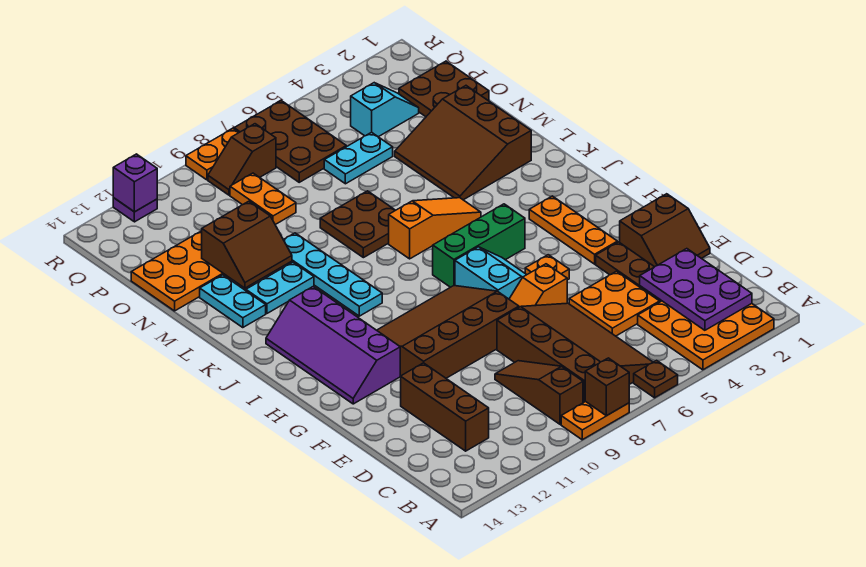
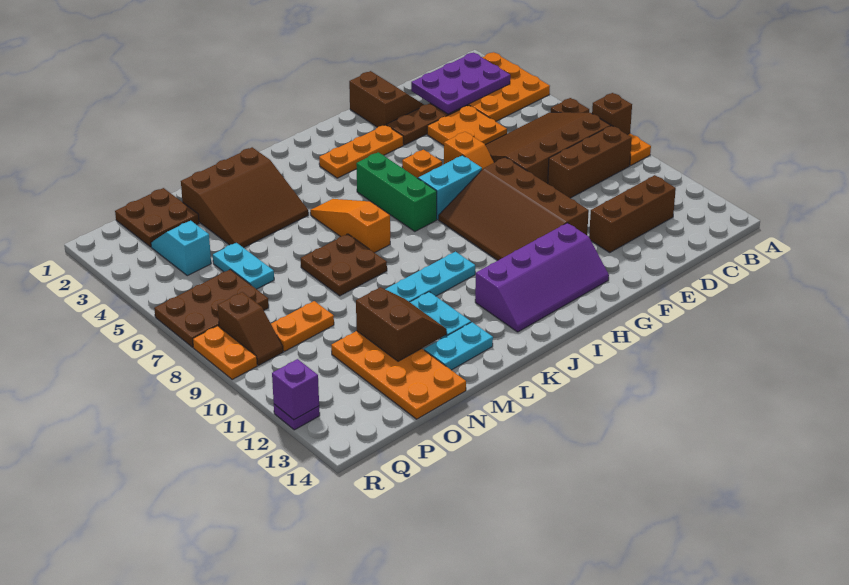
brown 1x3 slope [495,361,583,424] -> brown 1x3 brick [548,126,632,198]

